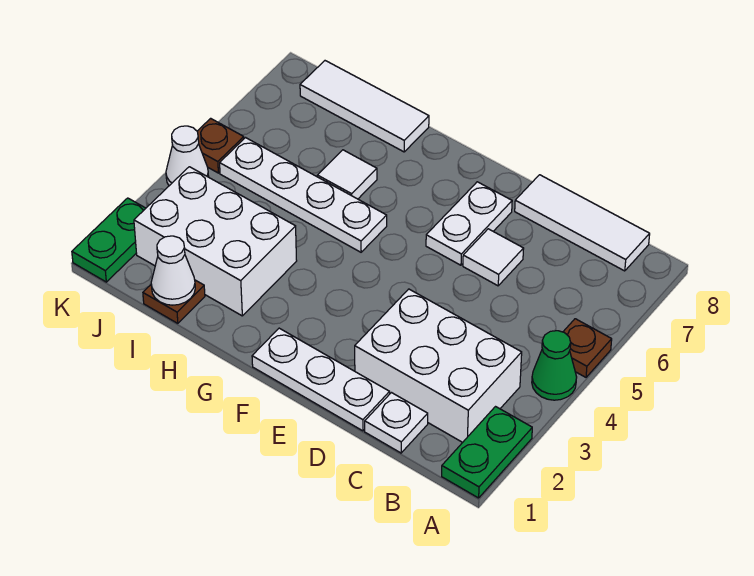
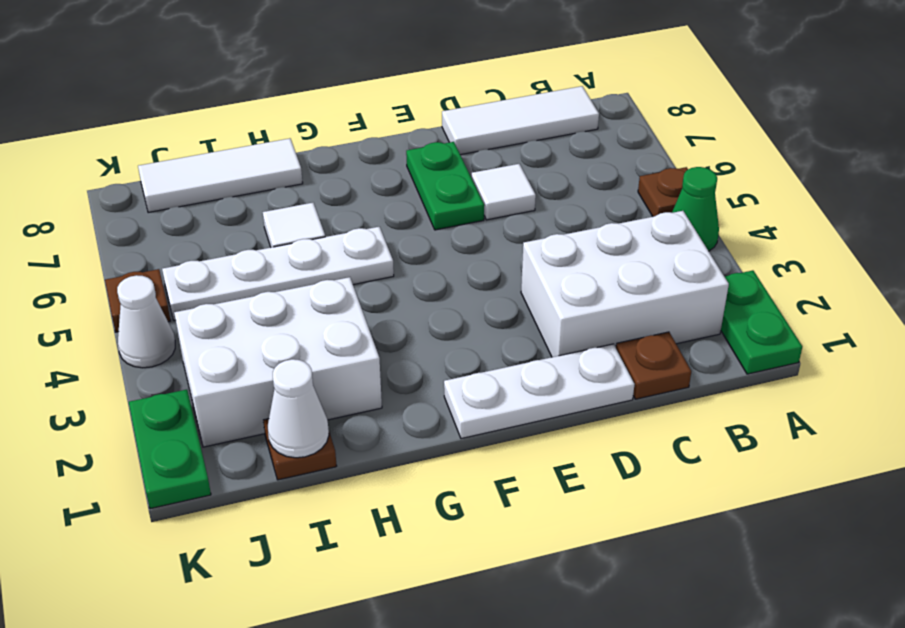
white 1x1 plate [365,393,428,453] -> brown 1x1 plate [616,332,691,399]
white 1x2 plate [426,182,512,265] -> green 1x2 plate [406,142,484,230]

